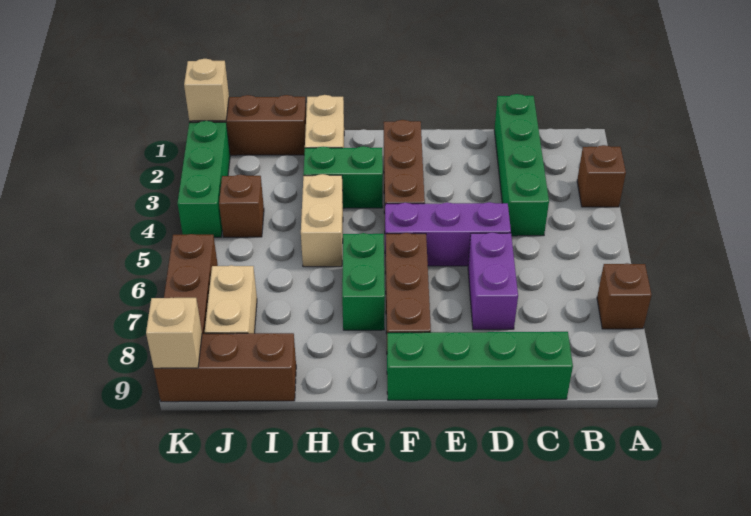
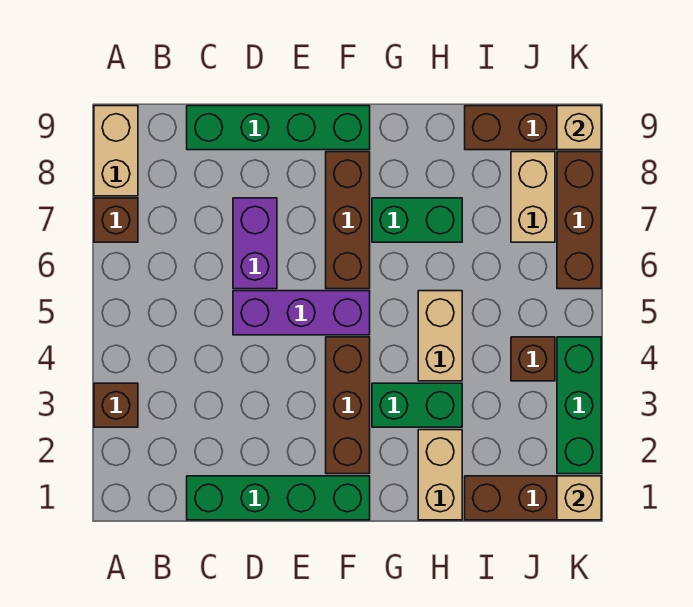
none -> tan 1x2 brick [94,106,138,196]
green 1x4 brick [494,94,549,236] -> green 1x4 brick turned to [187,476,370,520]
green 1x2 brick [342,233,385,330] -> green 1x2 brick turned to [372,198,462,242]

